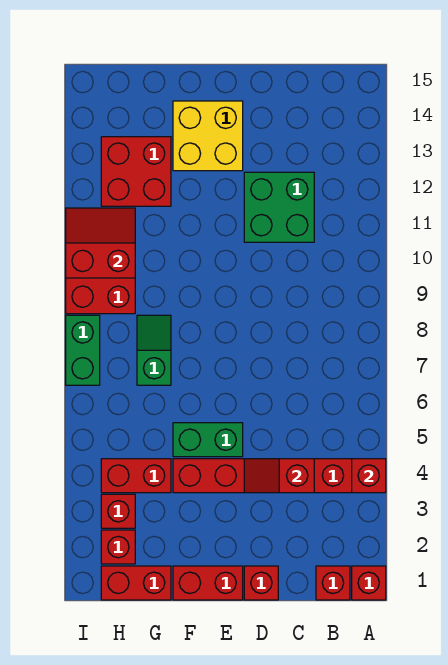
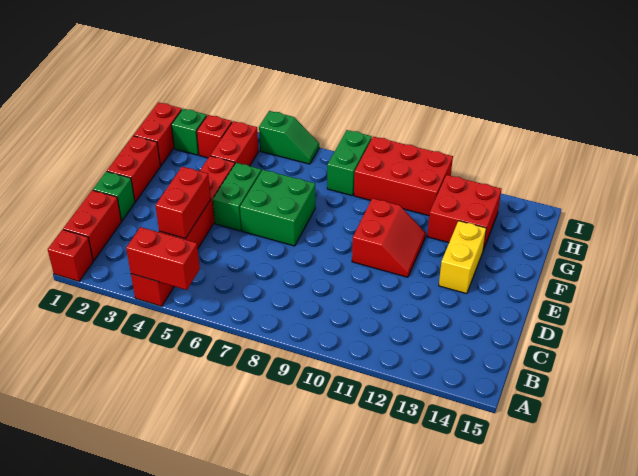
red 1x1 brick [352,459,386,493] -> red 1x2 brick [126,227,200,290]
red 1x1 brick [316,566,350,600] -> red 1x2 brick [63,190,121,261]
red 1x2 slope [244,459,314,493] -> red 1x2 brick [155,167,211,238]
green 2x2 brick [244,172,314,242] -> green 2x2 brick moved to [240,170,315,246]
red 1x1 brick [244,566,278,600] -> green 1x1 brick [93,171,135,221]
yellow 2x2 brick [173,101,243,171] -> yellow 1x2 brick [439,221,486,294]
green 1x2 slope [137,315,171,385] -> green 1x2 slope moved to [259,111,319,164]
red 1x1 brick [101,530,135,564] -> green 1x1 brick [171,109,207,155]
red 2x2 slope [66,208,135,278] -> red 2x2 slope moved to [352,198,426,277]
green 1x2 brick [66,315,100,385] -> green 1x2 brick turned to [327,130,372,196]

